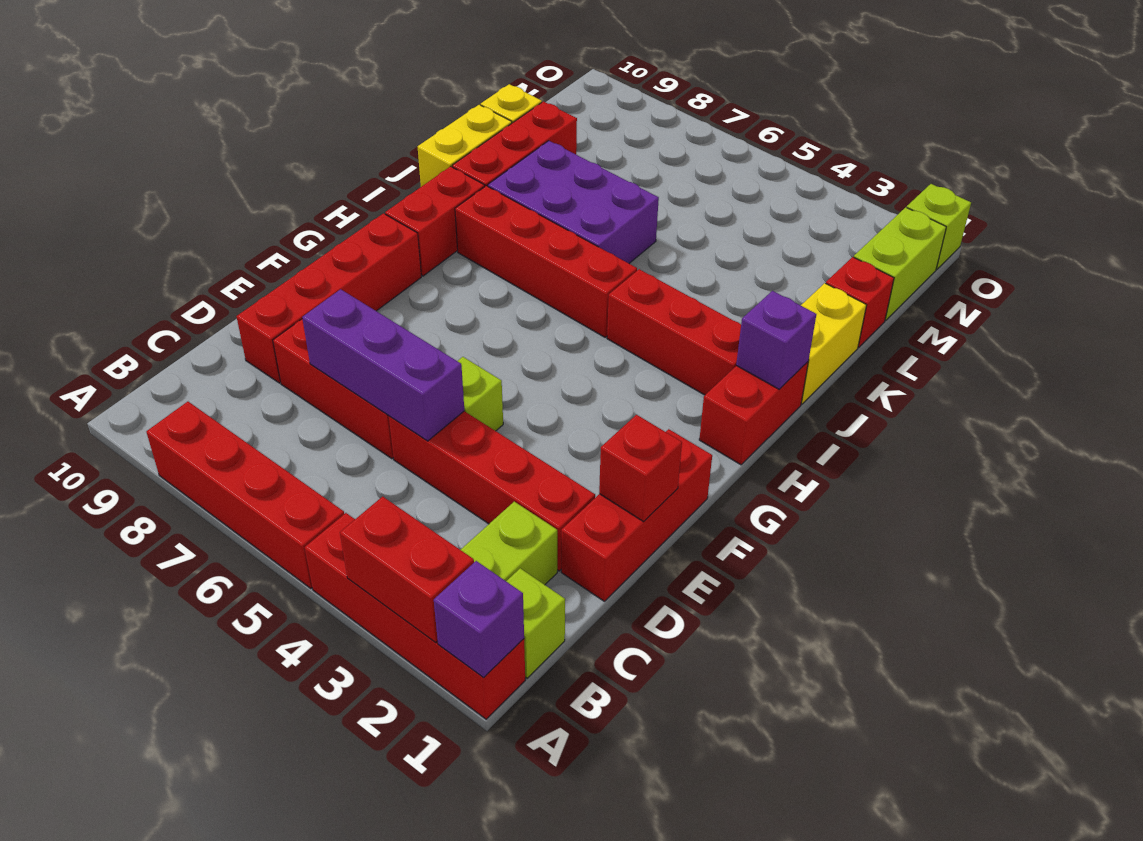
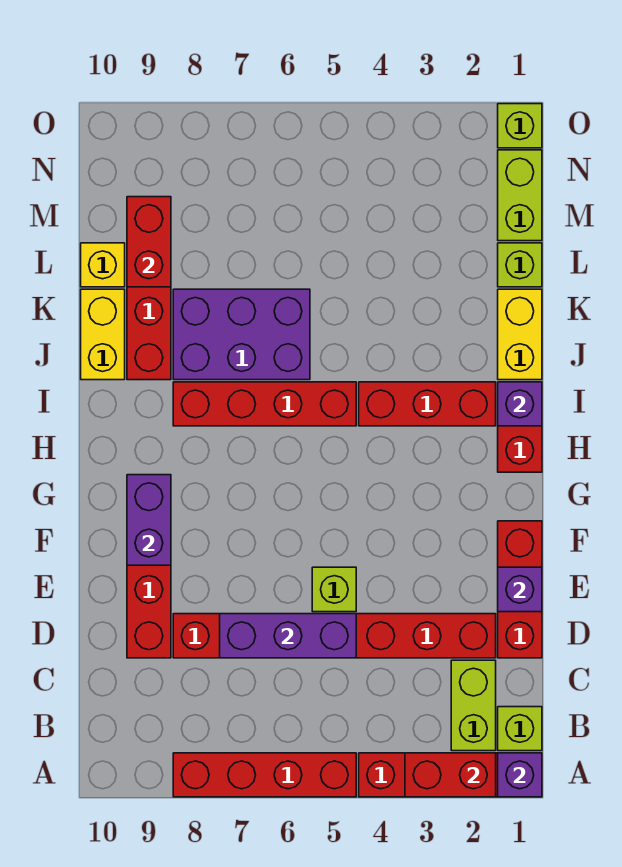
red 1x1 brick [599,415,682,522] -> purple 1x1 brick [498,567,542,612]
none -> purple 1x2 brick [127,475,171,565]
red 1x2 brick [385,166,485,276] -> red 1x2 brick moved to [127,197,171,287]
red 1x1 brick [826,257,894,347] -> lime 1x1 brick [498,243,542,287]

